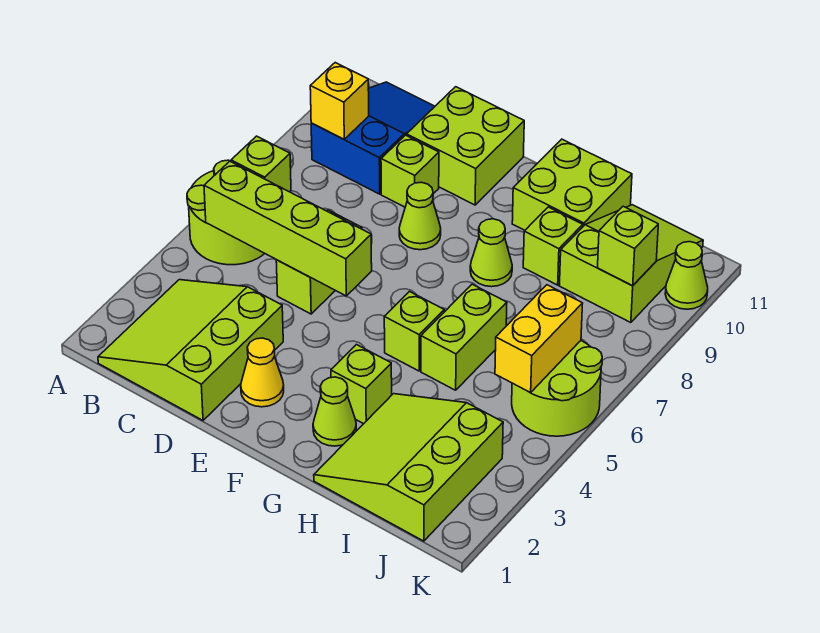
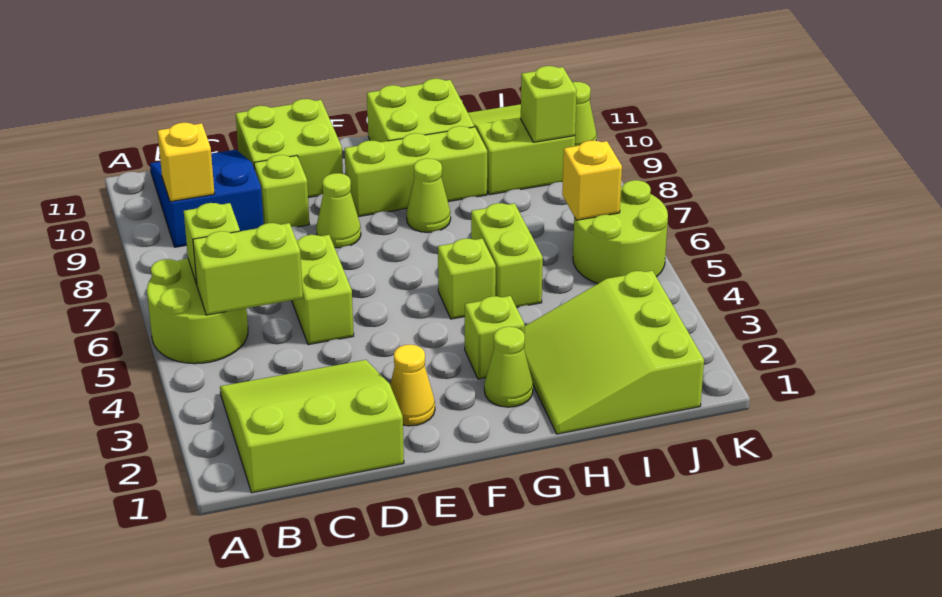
lime 3x3 slope [98,280,283,420] -> lime 3x3 slope turned to [220,360,404,493]
lime 1x4 brick [204,161,372,296] -> lime 1x2 brick [193,223,303,315]
lime 1x1 brick [523,207,583,285] -> lime 1x3 brick [345,126,487,217]
yellow 1x2 brick [495,285,583,393] -> yellow 1x1 brick [562,141,622,220]

